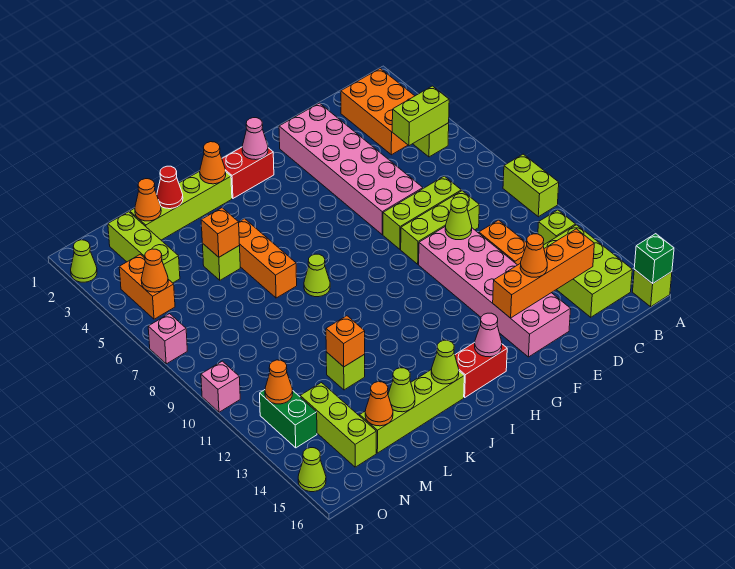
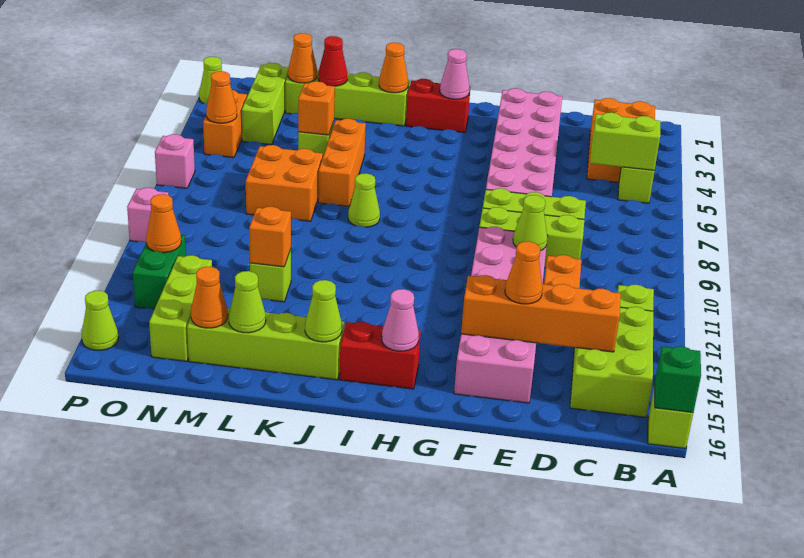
lime 1x2 brick [503,154,559,217] -> none
none -> orange 2x2 brick [246,145,323,221]

